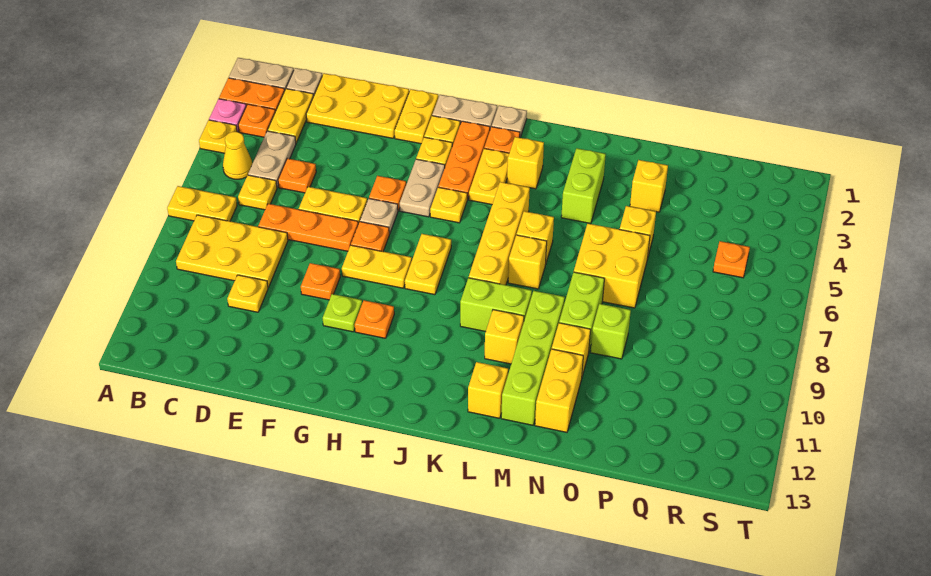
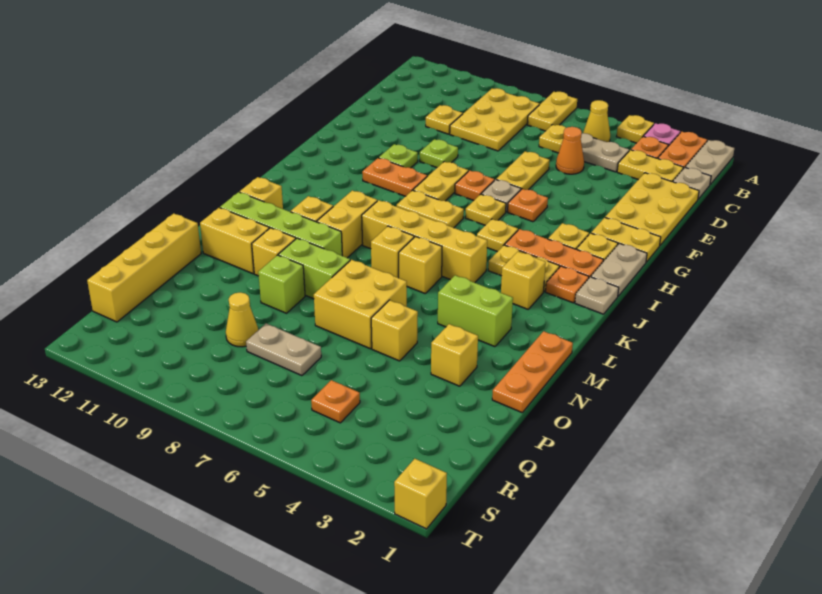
orange 1x1 plate [278,158,316,193] -> orange 1x1 cone [556,127,584,174]
orange 1x3 plate [258,204,358,251] -> orange 1x3 plate moved to [492,331,573,412]
orange 1x1 plate [301,263,340,300] -> lime 1x1 plate [420,139,458,168]
tan 1x2 plate [400,159,445,217] -> tan 1x2 plate moved to [246,323,321,376]
none -> yellow 1x1 plate [465,194,506,225]
orange 1x1 plate [355,300,394,338] -> orange 1x2 plate [362,158,427,196]
lime 1x2 brick [460,278,532,332] -> yellow 1x2 brick [317,190,377,258]
none -> yellow 1x4 brick [87,213,201,322]
none -> yellow 1x1 cone [226,292,258,347]
none -> yellow 1x1 brick [394,459,447,529]

